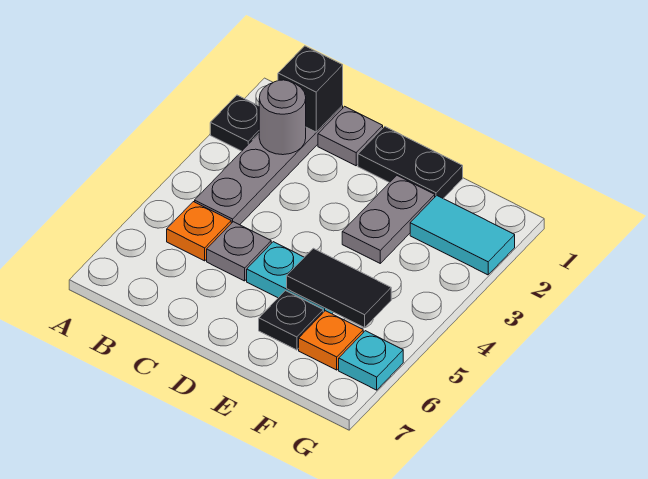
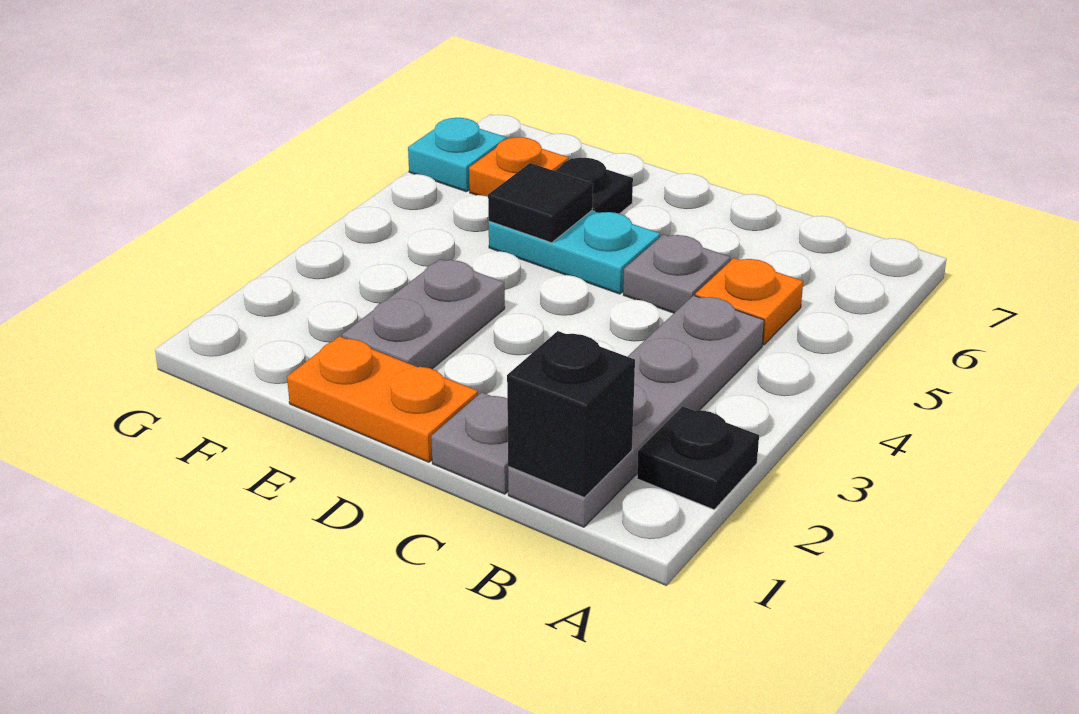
grey 1x1 round brick [259,80,306,155] -> none
black 1x2 plate [358,127,463,199] -> orange 1x2 plate [287,336,478,462]
black 1x2 tile [287,248,391,328] -> black 1x1 tile [488,163,593,243]
cyan 1x2 tile [410,196,515,275] -> none

